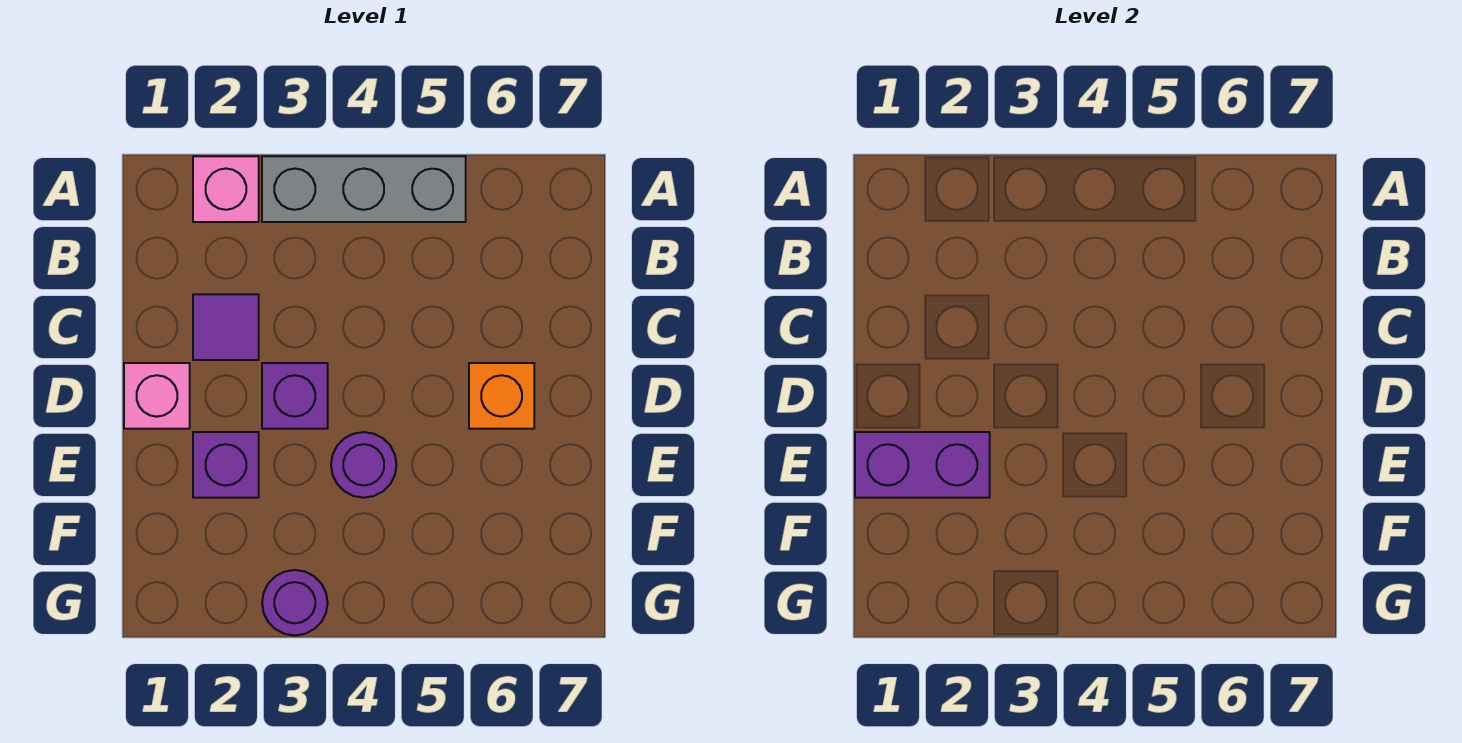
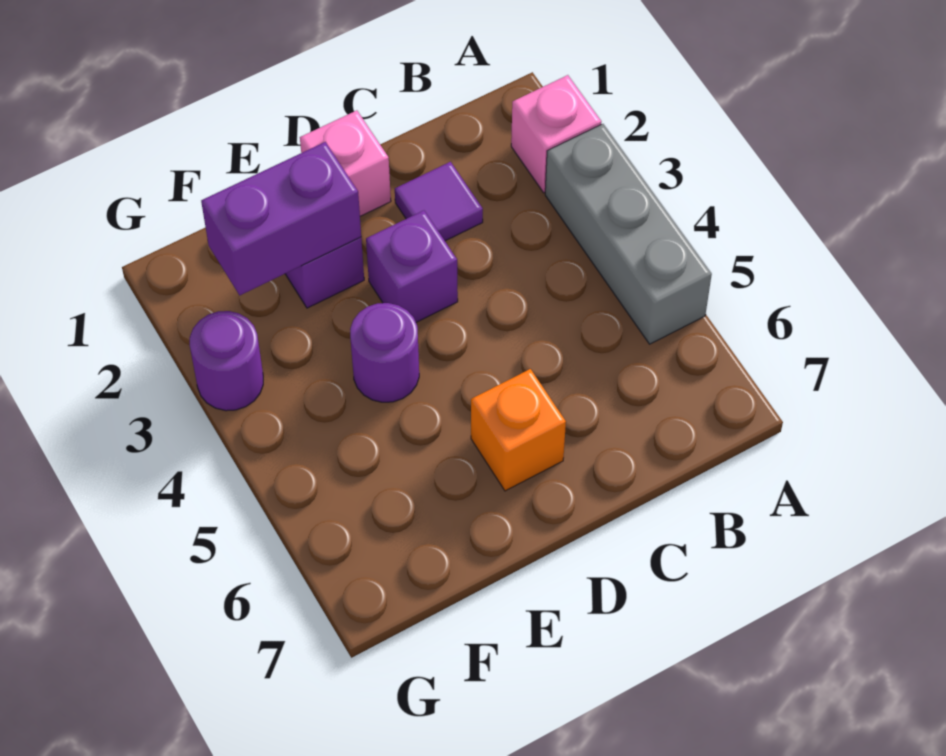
purple 1x2 brick [855,432,990,498] -> purple 1x2 brick turned to [201,142,361,295]

